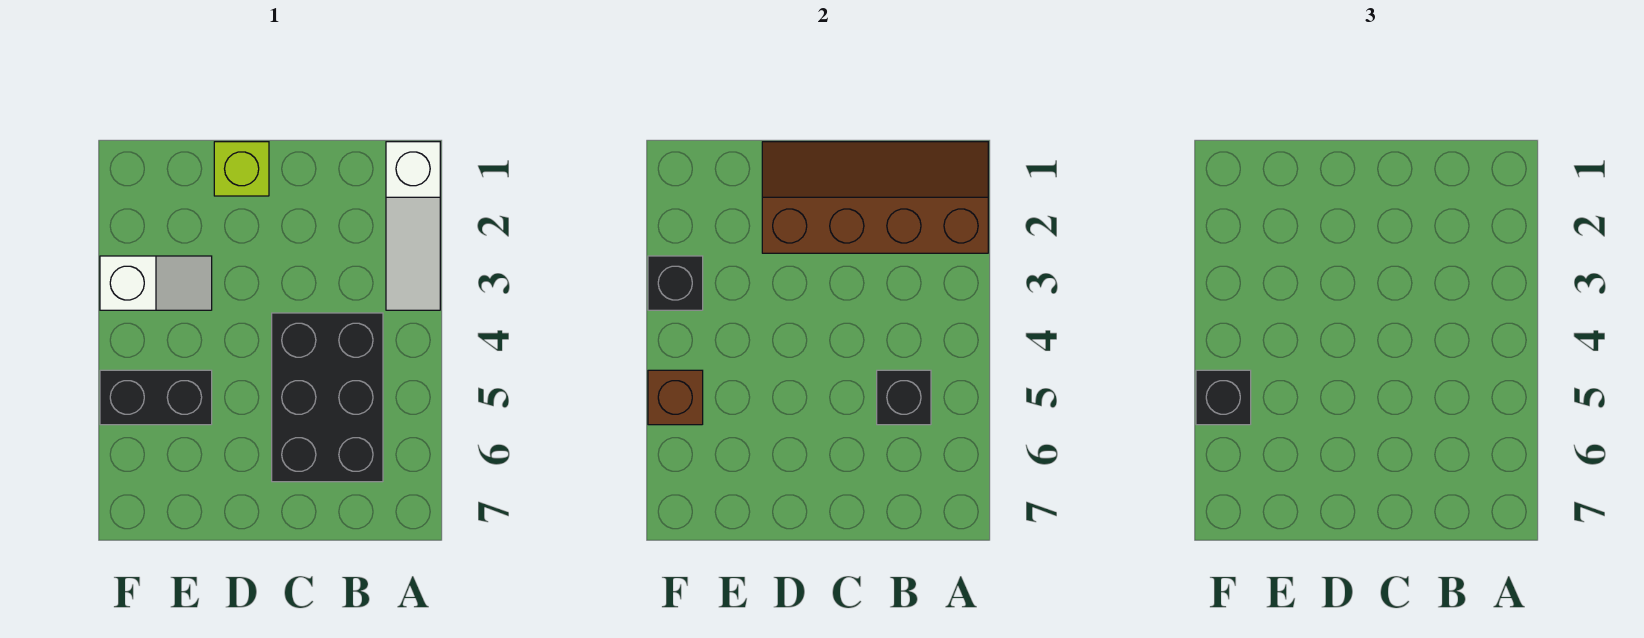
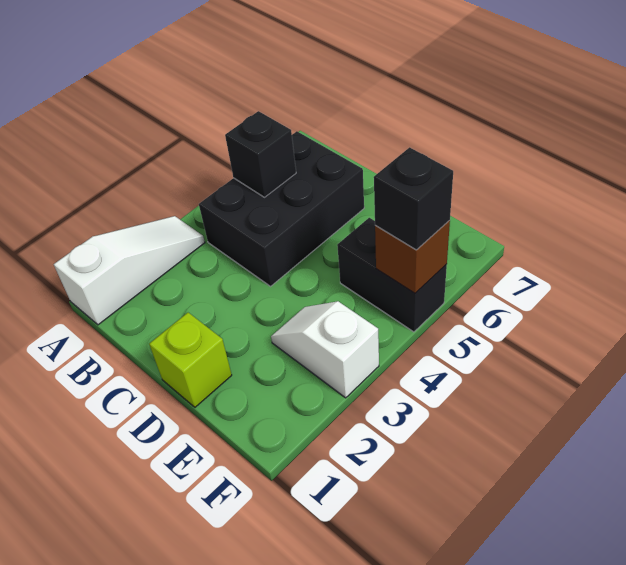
brown 2x4 slope [762,142,988,253] -> none
black 1x1 brick [648,256,703,310] -> none

